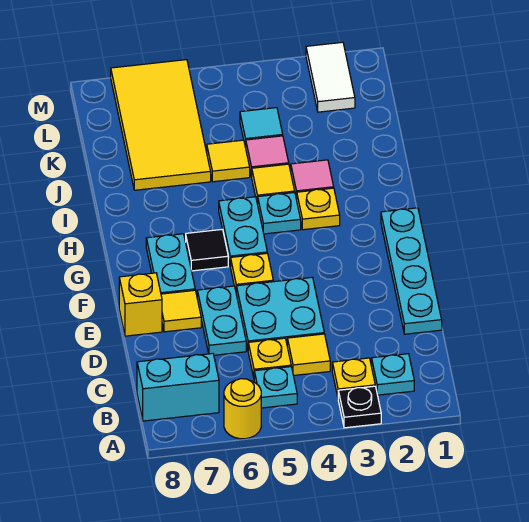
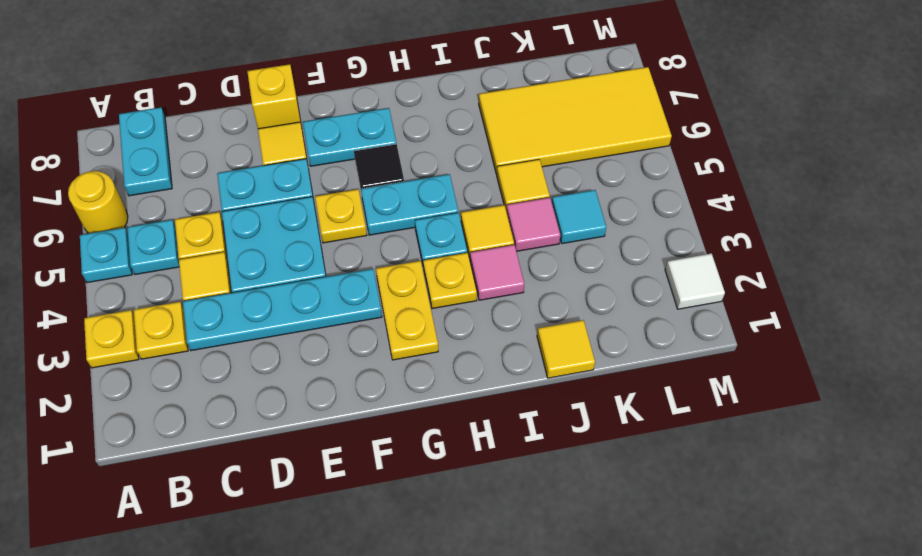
black 1x1 plate [338,386,381,428] -> yellow 1x1 plate [84,310,139,368]
cyan 1x1 plate [372,354,414,395] -> cyan 1x1 plate moved to [80,228,132,283]
cyan 1x2 brick [137,354,219,421] -> cyan 1x2 plate [119,107,172,196]
cyan 1x4 plate [381,208,442,334] -> cyan 1x4 plate moved to [183,269,382,351]
none -> yellow 1x2 plate [376,261,438,360]
none -> yellow 1x1 tile [537,320,595,378]
white 1x2 tile [306,42,355,112] -> white 1x1 tile [665,253,725,309]

